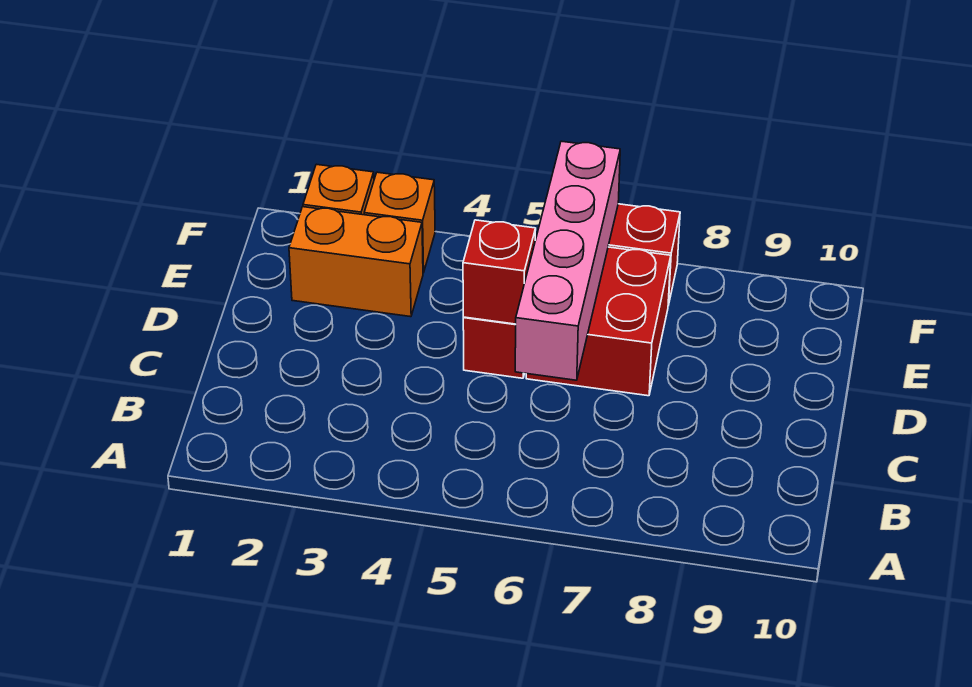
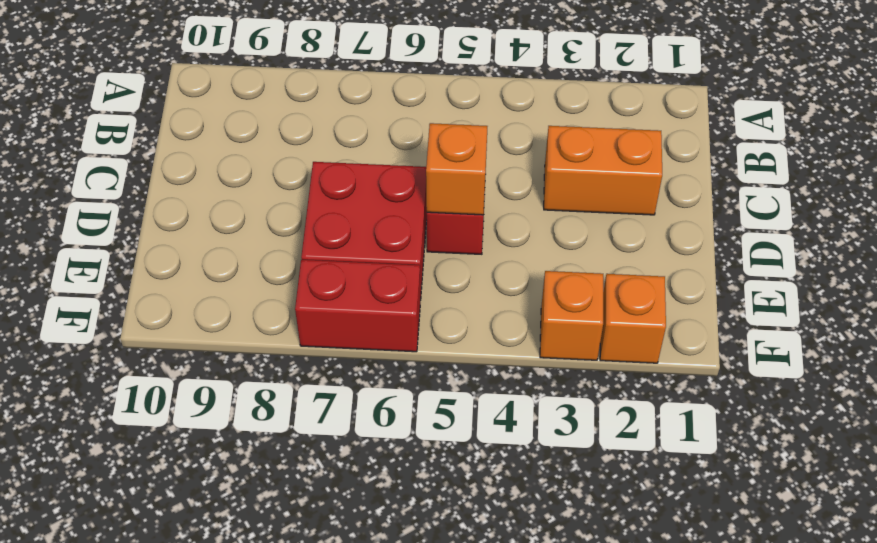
pink 1x4 brick [515,141,620,380] -> none
red 1x1 brick [463,220,536,324] -> orange 1x1 brick [426,123,488,215]
orange 1x2 brick [289,207,423,317] -> orange 1x2 brick moved to [544,126,662,215]

